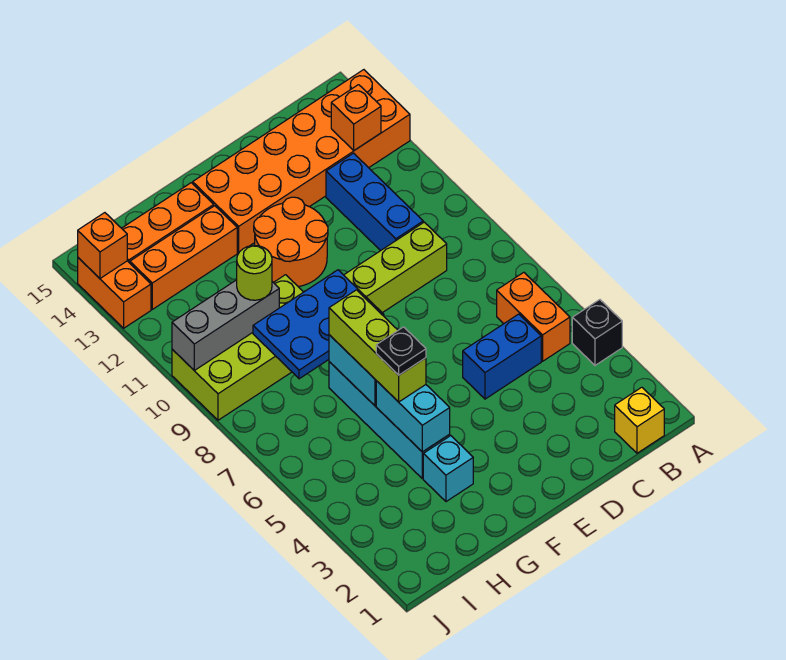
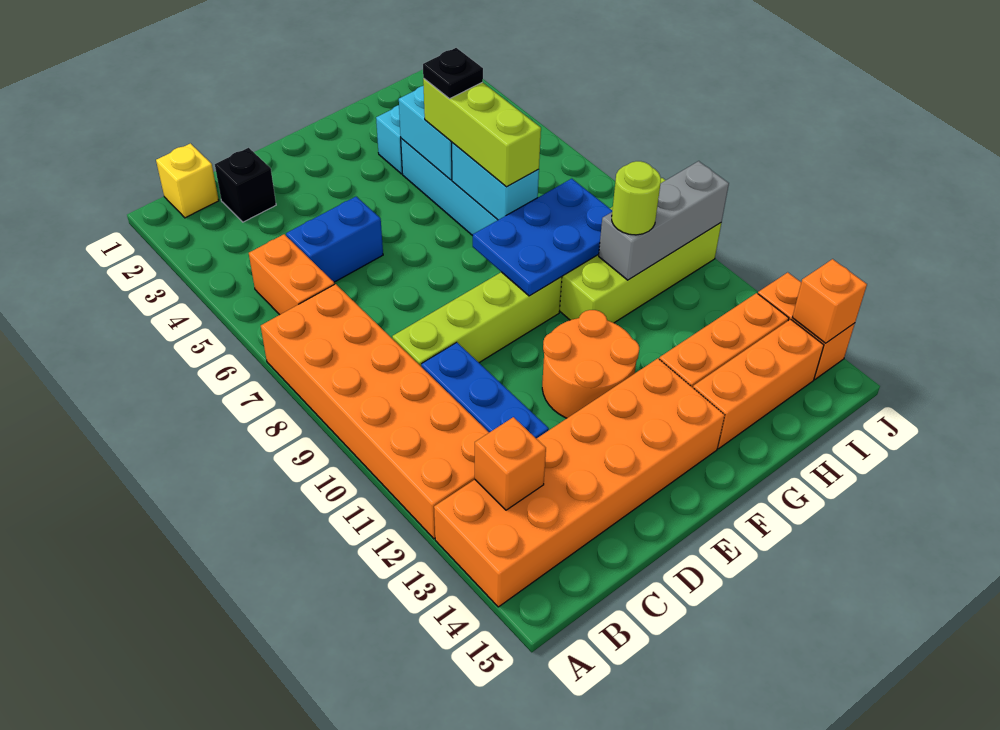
black 1x1 brick [572,300,622,365] -> black 1x1 brick moved to [215,148,276,222]
none -> orange 2x6 brick [261,284,489,539]

